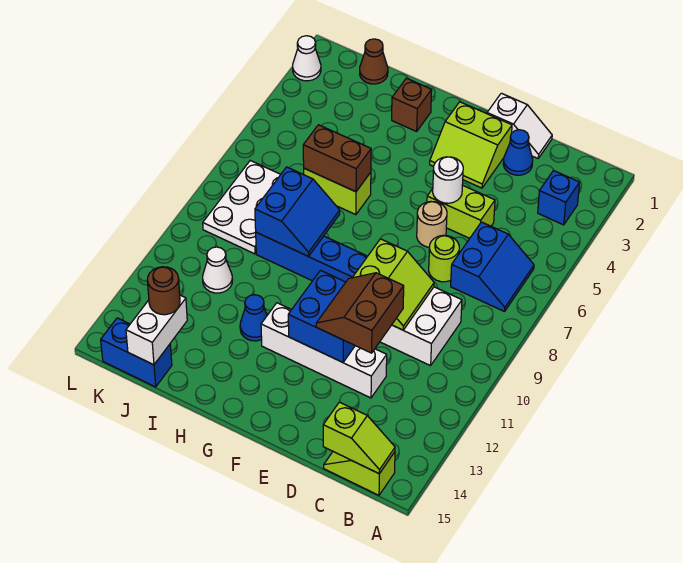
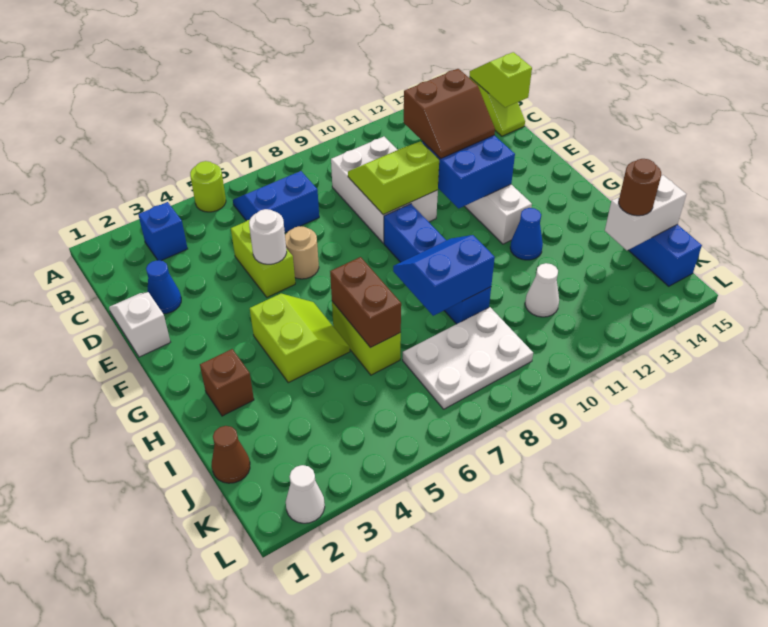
lime 1x1 round brick [429,235,459,282] -> lime 1x1 round brick moved to [190,161,226,212]
lime 2x2 slope [430,102,512,188] -> lime 2x2 slope moved to [250,294,350,383]

